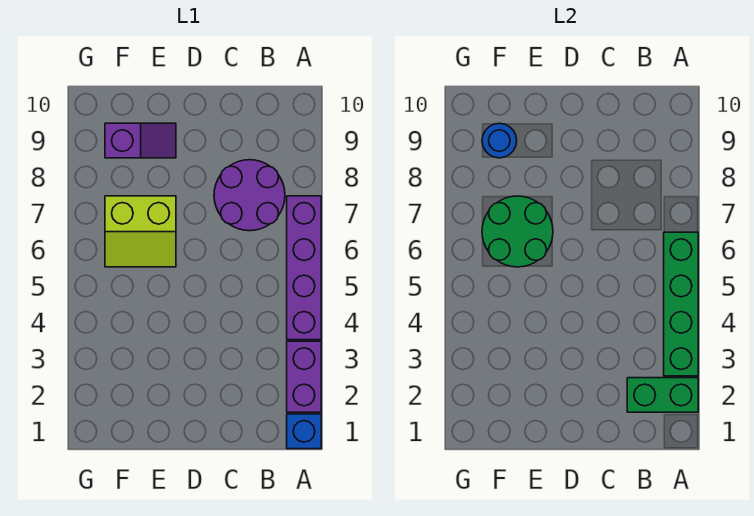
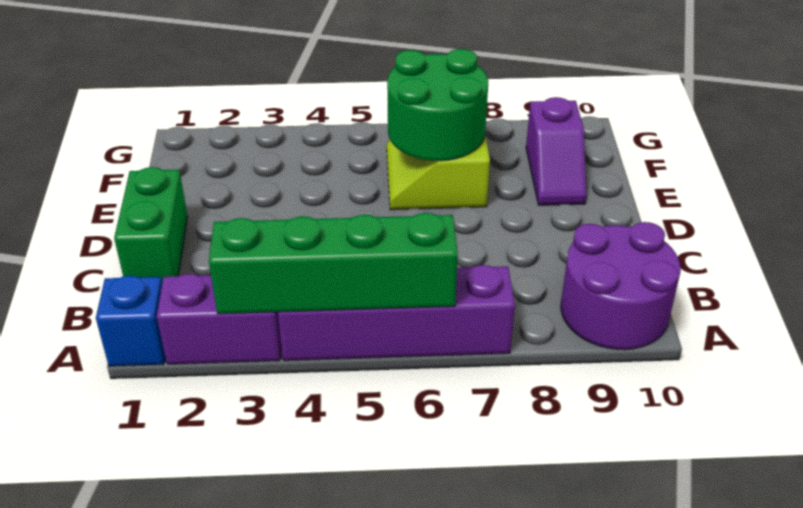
green 1x2 brick [627,378,698,412] -> green 1x2 brick moved to [114,167,188,282]
purple 2x2 round brick [214,160,285,231] -> purple 2x2 round brick moved to [561,222,681,350]
blue 1x1 round brick [482,123,517,158] -> none

